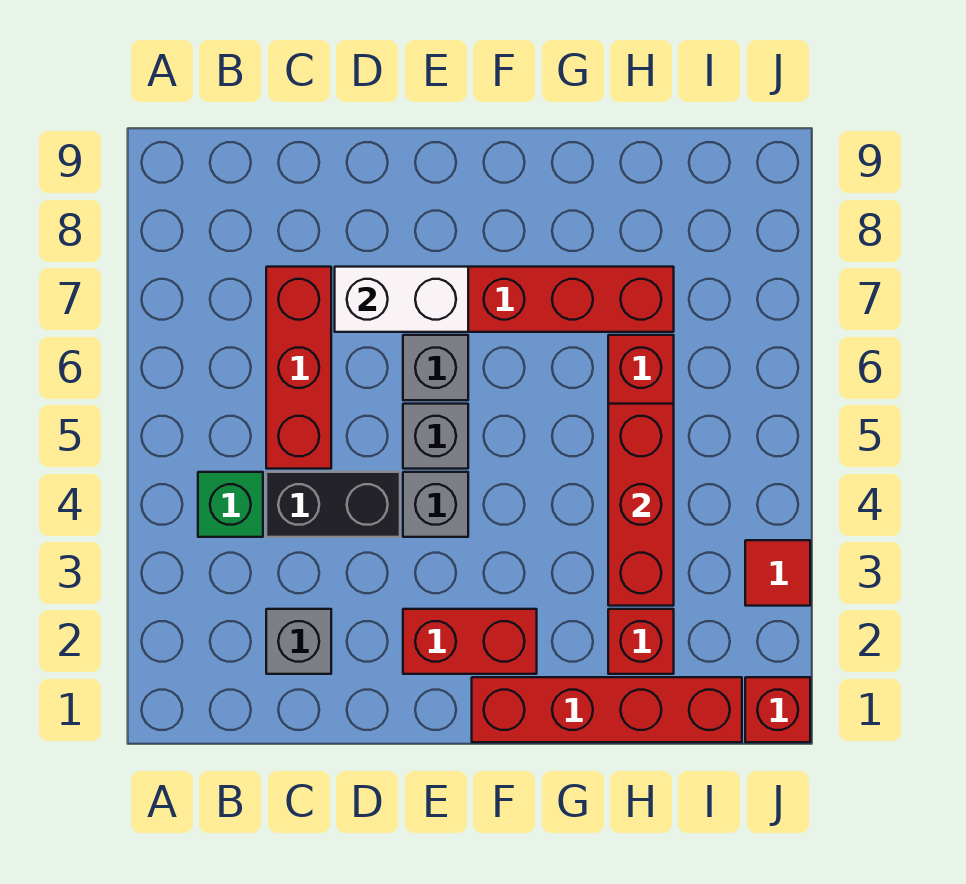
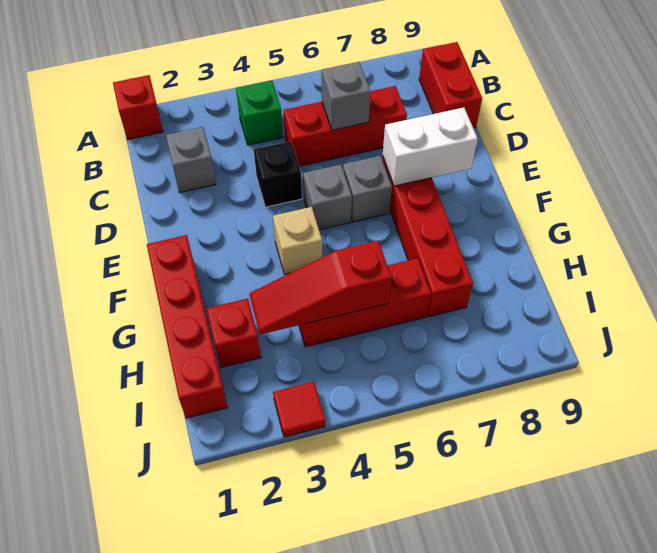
black 1x2 brick [266,472,400,537] -> black 1x1 brick [254,141,302,207]
white 1x2 brick [335,267,468,332] -> white 1x2 brick turned to [383,107,478,186]
red 1x2 brick [403,609,537,674] -> red 1x2 brick moved to [419,42,482,128]
grey 1x1 brick [403,472,468,537] -> grey 1x1 brick moved to [322,62,370,130]
none -> tan 1x1 brick [273,207,322,274]
red 1x3 brick [608,404,674,606] -> red 1x3 slope [249,241,392,334]
red 1x1 brick [745,677,810,742] -> red 1x1 brick moved to [113,75,163,139]

